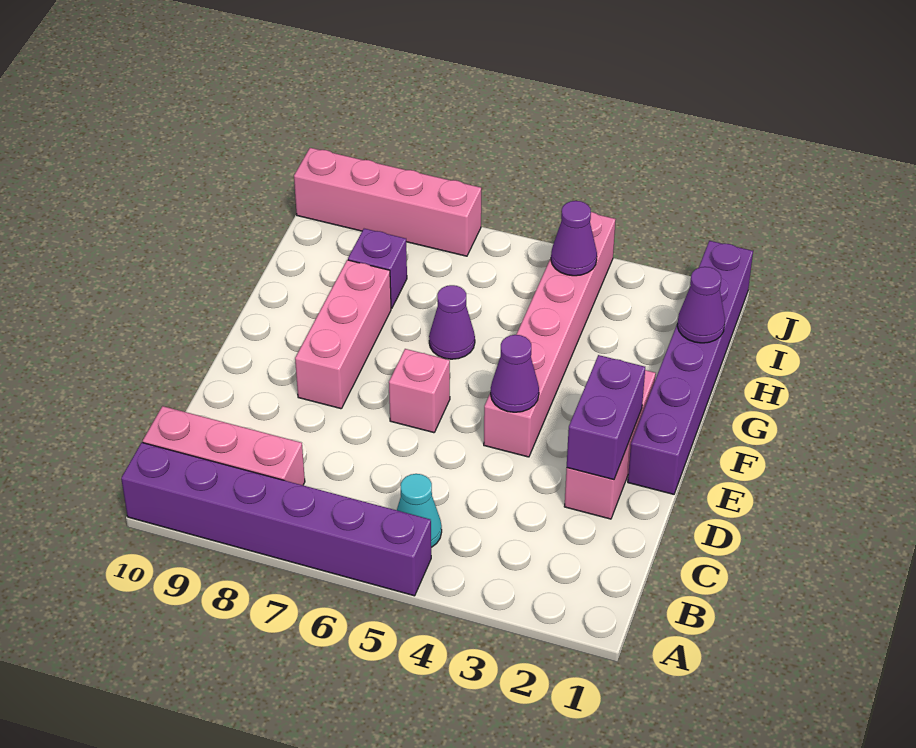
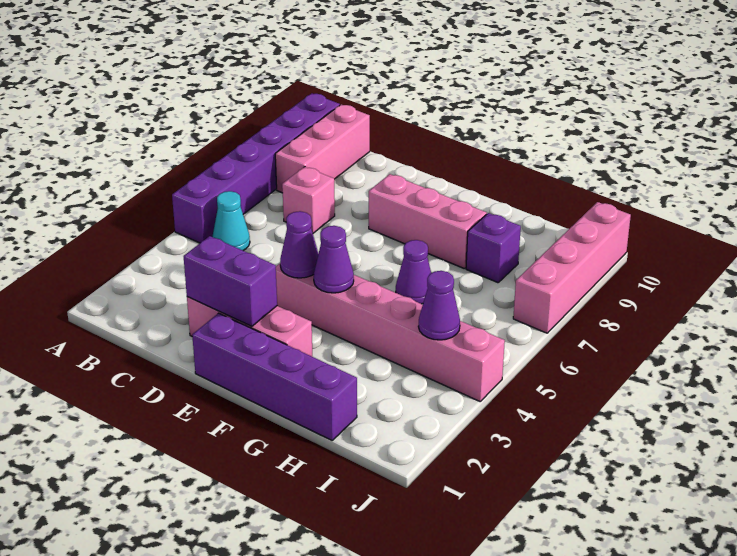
purple 1x6 brick [628,241,753,494] -> purple 1x4 brick [192,313,357,440]
pink 1x1 brick [389,349,450,433] -> pink 1x1 brick moved to [282,167,335,233]
purple 1x1 cone [677,267,725,343] -> purple 1x1 cone moved to [314,226,354,293]

